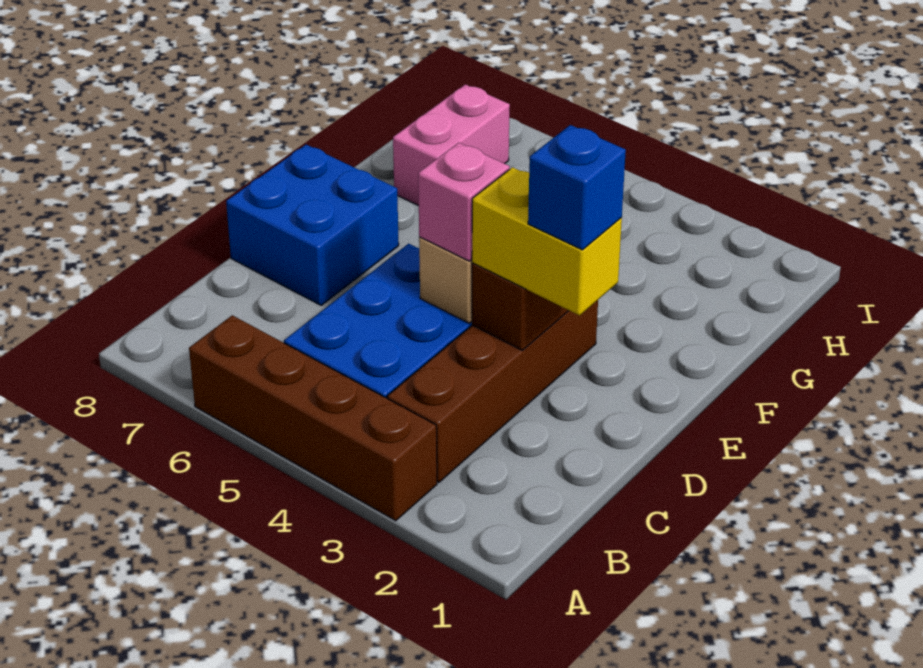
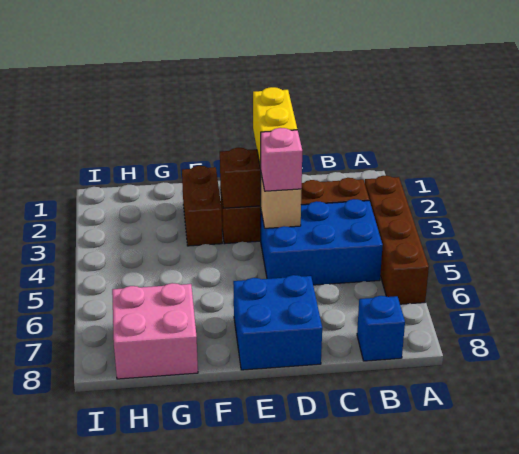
blue 1x1 brick [528,125,626,250] -> blue 1x1 brick moved to [357,296,405,361]
none -> brown 1x2 brick [182,166,222,246]
pink 1x2 brick [393,84,510,206] -> pink 2x2 brick [112,283,198,379]

